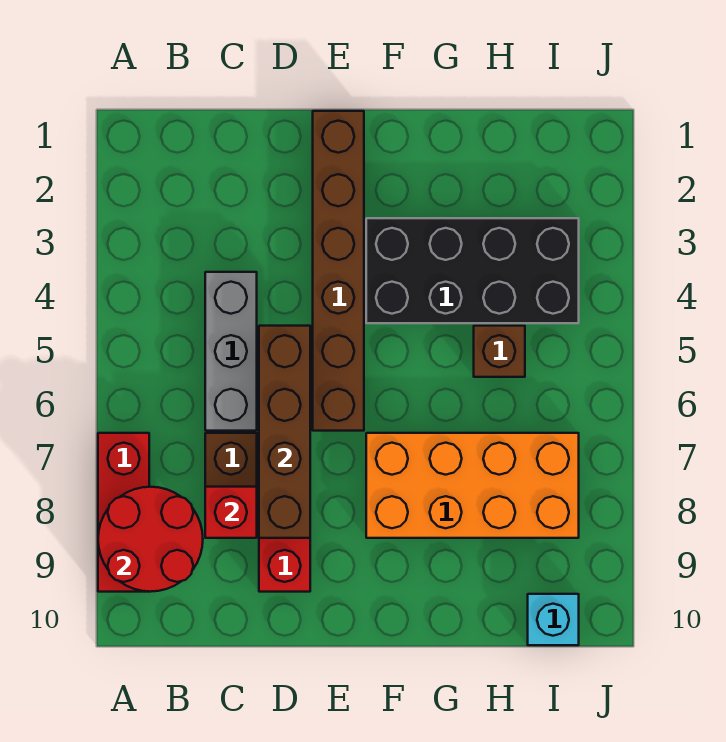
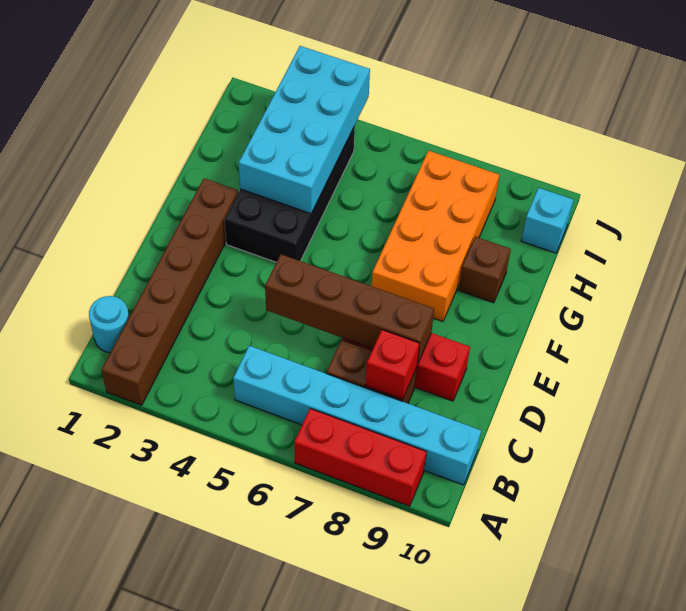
red 2x2 round brick [98,487,203,592] -> none
none -> cyan 1x1 round brick [89,296,129,353]
none -> cyan 1x6 brick [233,345,481,485]
grey 1x3 brick [205,272,257,431] -> none
brown 1x6 brick [313,111,364,431] -> brown 1x6 brick turned to [101,178,238,405]
none -> cyan 2x4 brick [239,46,370,213]
brown 1x1 brick [474,326,525,377] -> brown 1x1 brick moved to [459,237,511,303]

